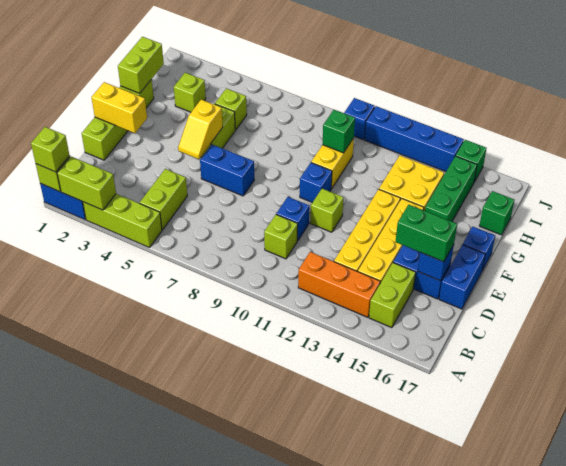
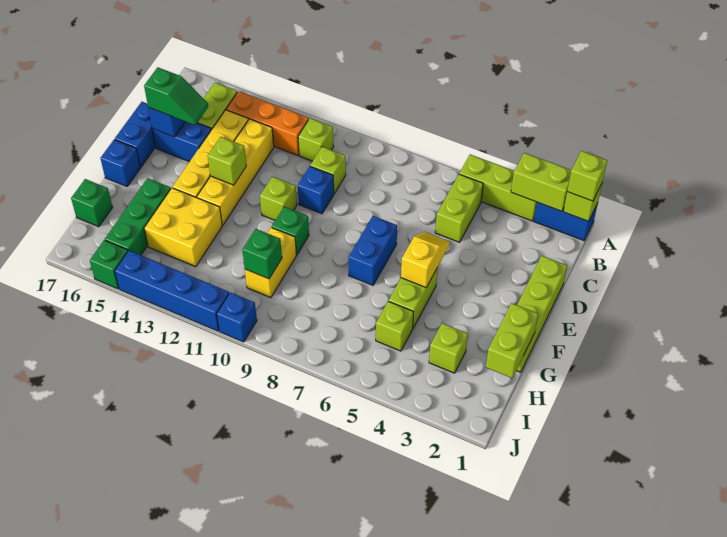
none -> lime 1x1 brick [298,118,334,161]
green 1x2 brick [396,205,457,262] -> green 1x2 slope [144,67,208,125]
yellow 1x2 brick [91,82,147,133] -> none
blue 1x2 brick [200,144,254,196] -> blue 1x2 brick turned to [349,216,397,285]
none -> lime 1x1 brick [208,137,246,185]
blue 1x1 brick [300,163,332,202] -> green 1x1 brick [272,207,309,255]

